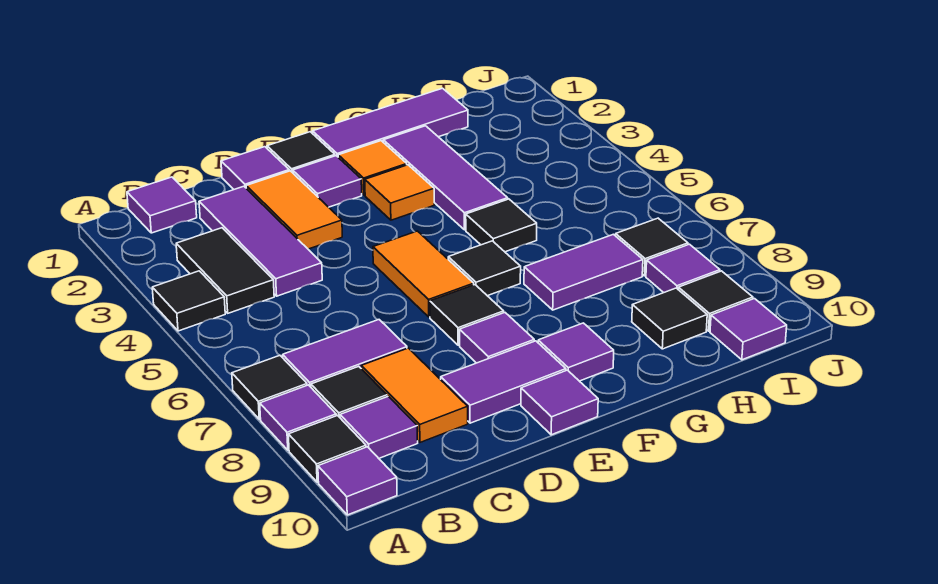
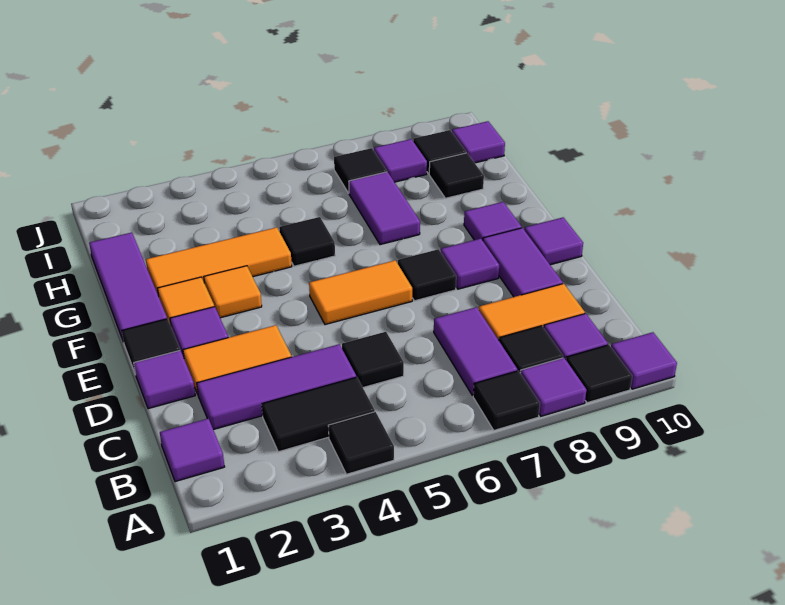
black 1x1 tile [448,241,521,296] -> black 1x1 tile moved to [342,332,404,387]
purple 1x3 tile [383,126,508,230] -> orange 1x3 tile [146,227,292,294]

